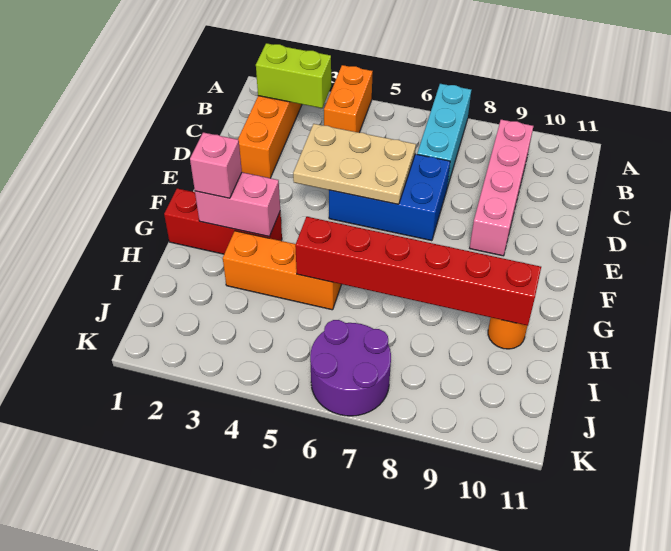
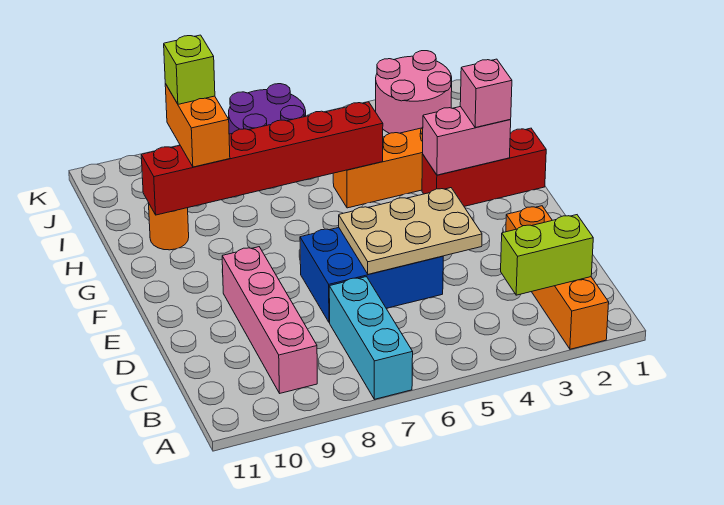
orange 1x2 brick [324,65,373,133] -> orange 1x2 brick moved to [165,84,230,167]
none -> lime 1x1 brick [164,35,215,104]
none -> pink 2x2 round brick [376,51,452,134]

